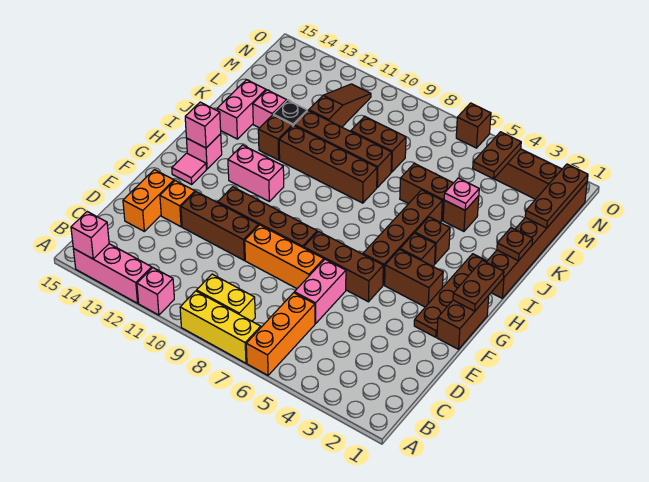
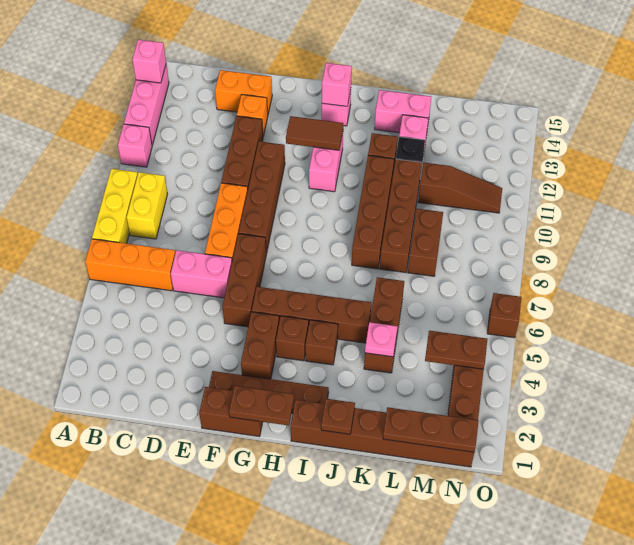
none -> brown 1x2 tile [286,116,343,150]
pink 1x1 tile [172,153,206,184] -> none

